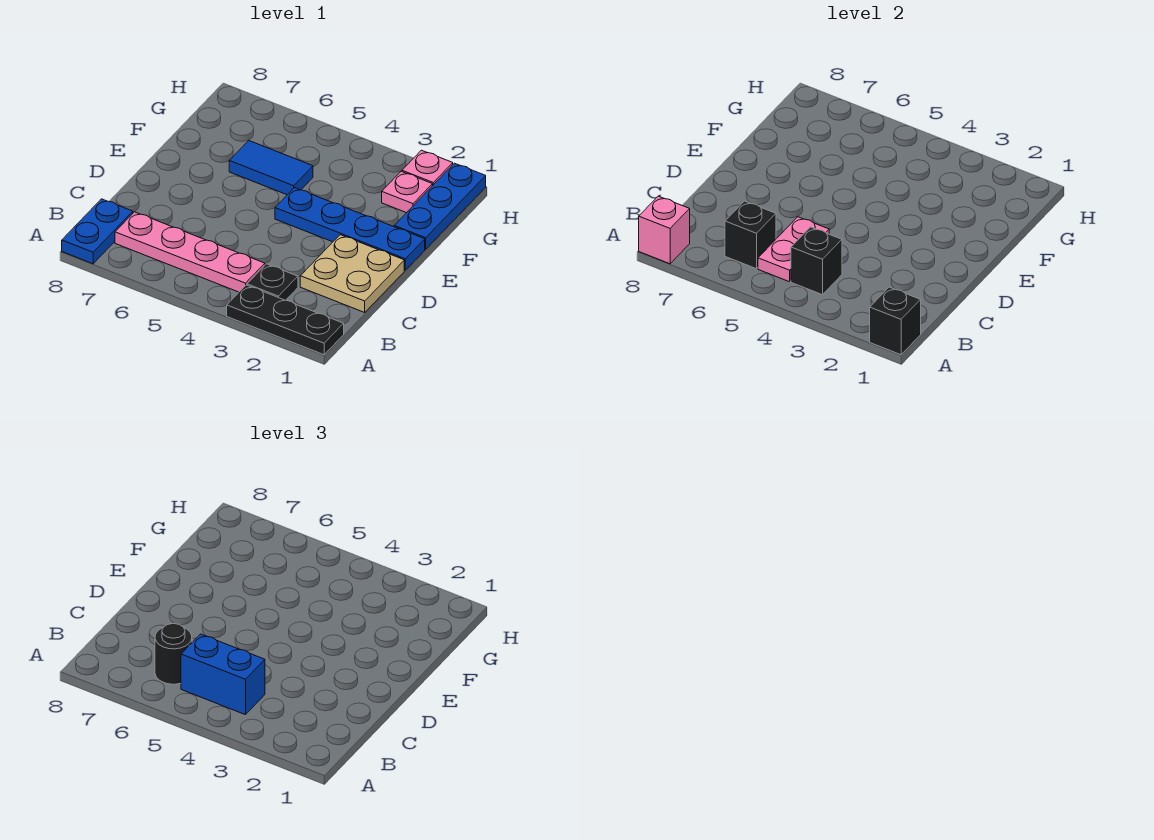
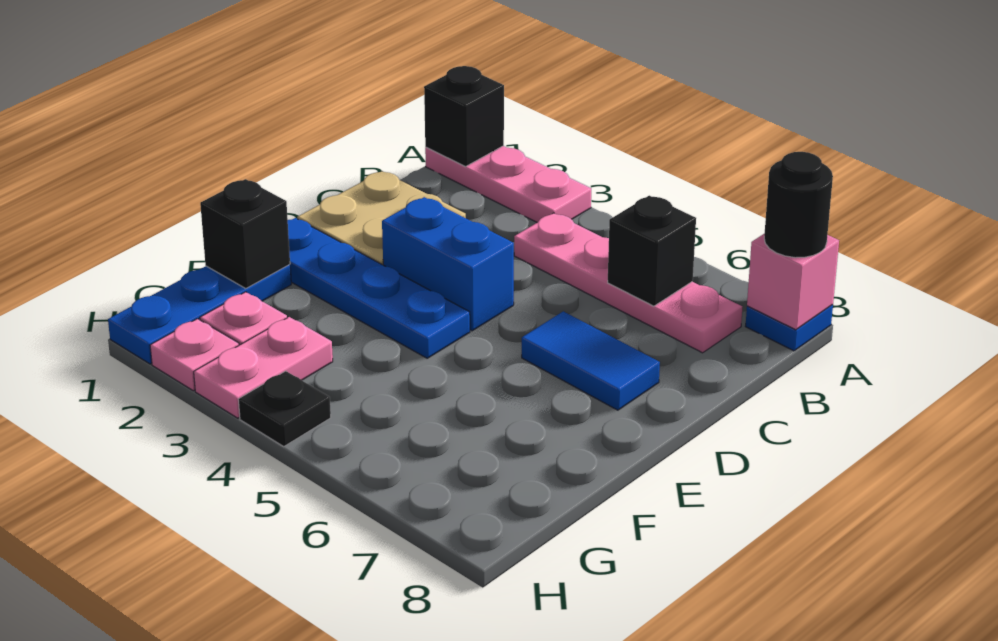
black 1x3 plate [227,285,344,355] -> pink 1x3 plate [425,146,591,222]
blue 1x2 plate [62,199,133,264] -> blue 1x1 plate [745,305,833,351]
black 1x1 plate [247,264,298,300] -> black 1x1 plate moved to [238,371,331,446]
black 1x1 brick [791,227,842,295] -> black 1x1 brick moved to [200,179,290,288]
blue 1x2 brick [181,634,265,715] -> blue 1x2 brick moved to [382,197,514,331]
pink 1x2 plate [758,217,829,282] -> pink 1x2 plate moved to [194,317,333,418]
black 1x1 round brick [155,624,192,684] -> black 1x1 round brick moved to [764,152,833,258]
blue 1x2 tile [229,141,313,195] -> blue 1x2 tile moved to [522,311,660,410]

